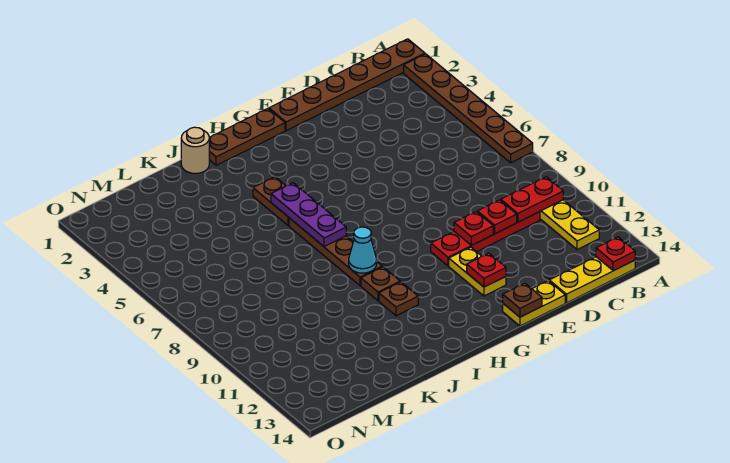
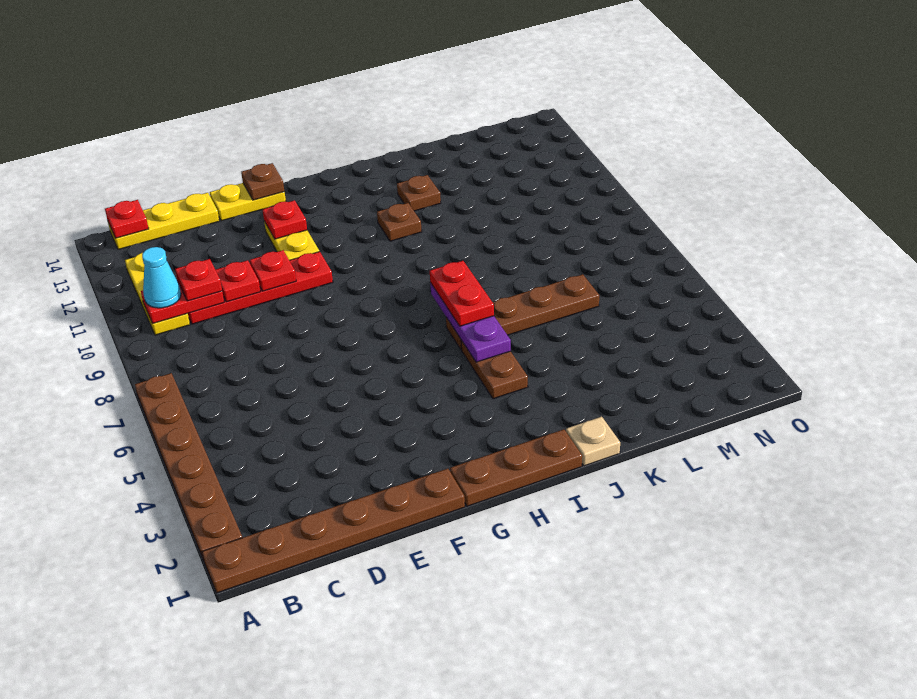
none -> red 1x1 plate [175,259,222,301]
brown 1x4 plate [289,218,382,286] -> brown 1x4 plate turned to [446,274,599,350]
none -> red 1x2 plate [430,261,494,326]
cyan 1x1 cone [349,227,377,273] -> cyan 1x1 cone moved to [142,247,181,308]
brown 1x1 plate [361,267,400,301] -> brown 1x1 plate moved to [397,175,441,211]
tan 1x1 round brick [181,127,209,174] -> tan 1x1 plate [566,417,620,466]

